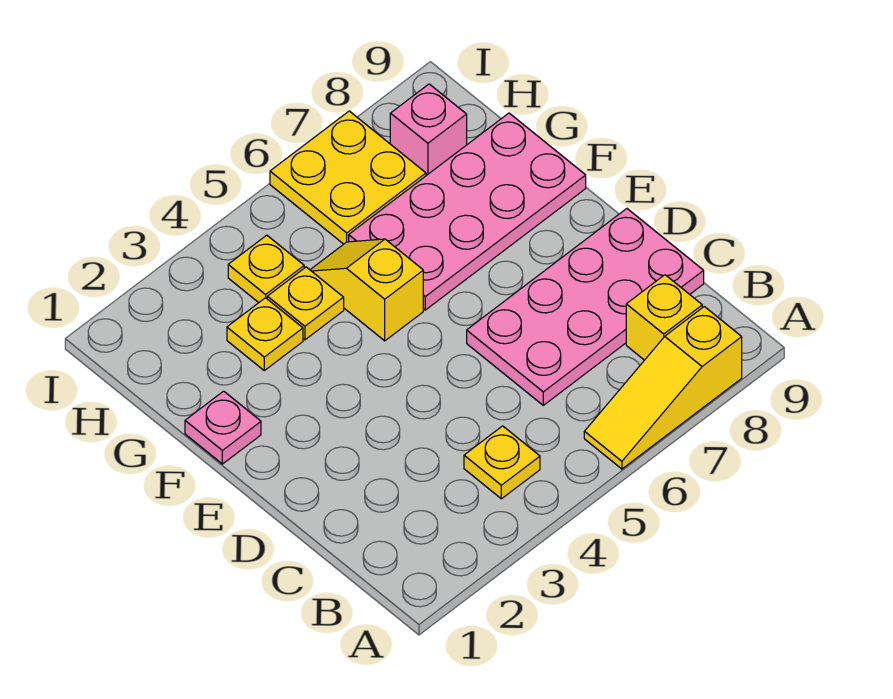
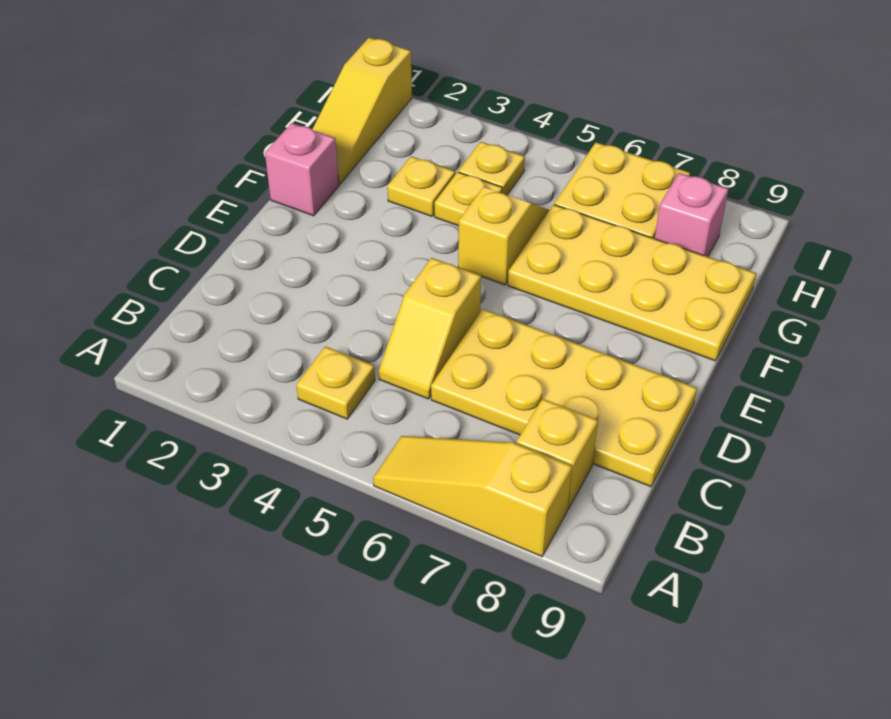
none -> yellow 1x2 slope [379,258,481,399]
pink 2x4 plate [467,209,704,405] -> yellow 2x4 plate [431,309,697,487]
pink 1x1 plate [185,391,261,464] -> pink 1x1 brick [265,123,339,216]
pink 2x4 plate [349,113,586,310] -> yellow 2x4 plate [508,205,756,361]
none -> yellow 1x3 slope [312,38,412,184]

